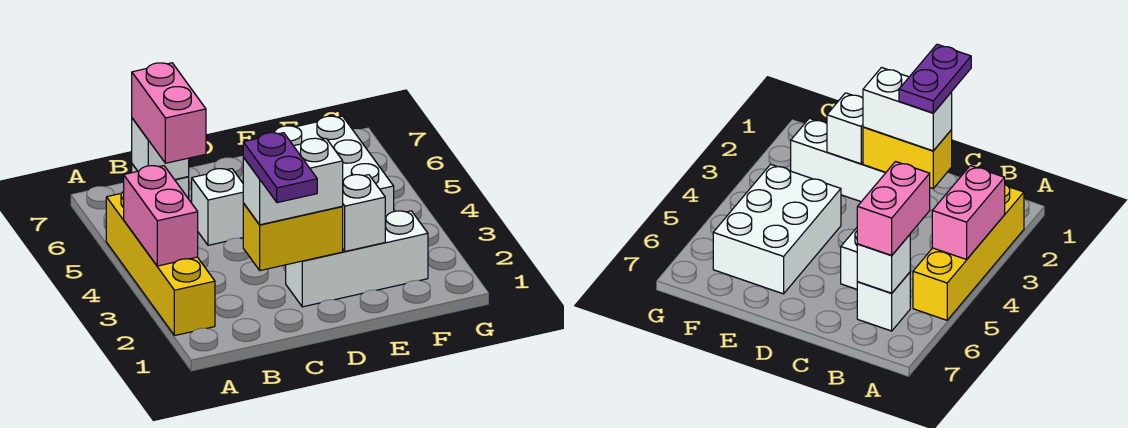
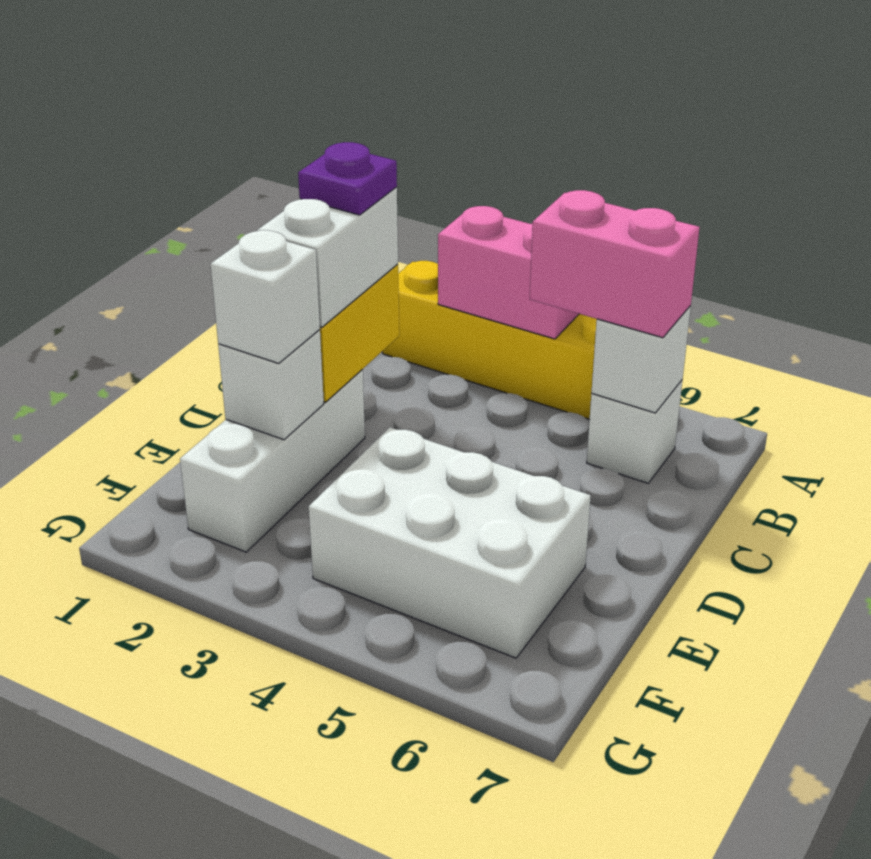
purple 1x2 plate [243,133,317,203] -> purple 1x1 plate [298,142,397,215]
white 1x1 brick [192,169,243,245] -> white 1x1 brick moved to [211,230,320,364]

